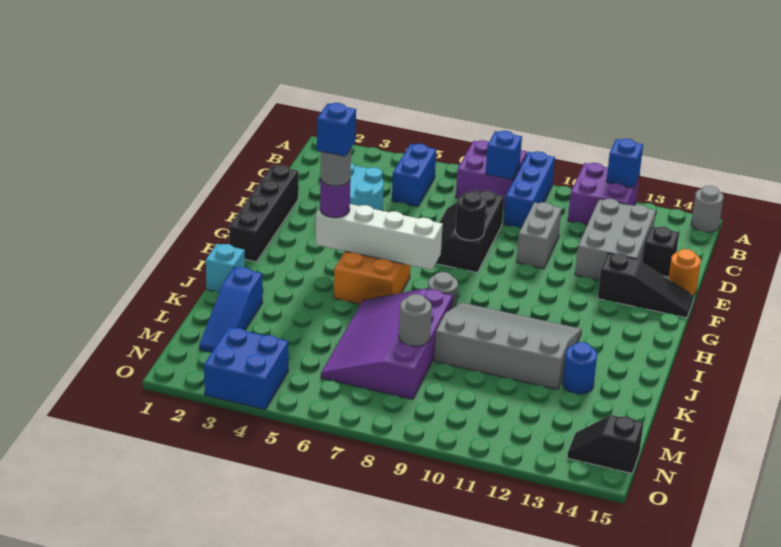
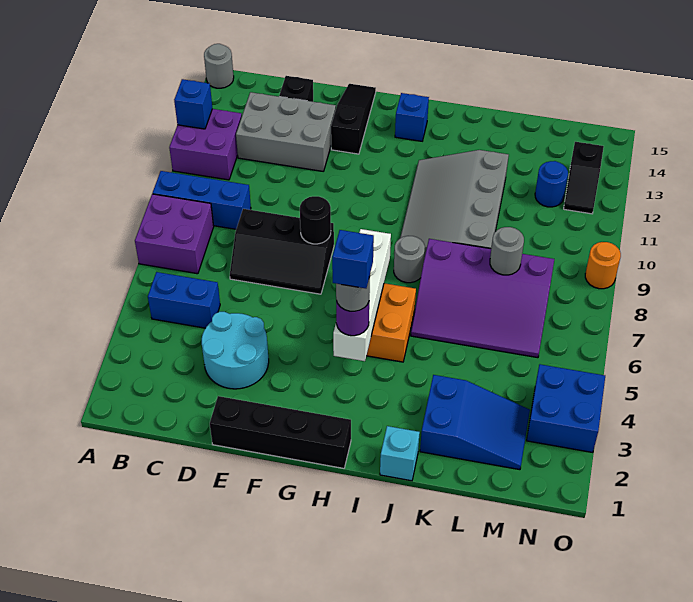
blue 1x1 brick [486,131,522,180] -> blue 1x1 brick moved to [395,93,429,141]
grey 1x2 brick [516,202,562,269] -> none
orange 1x1 round brick [669,249,701,296] -> orange 1x1 round brick moved to [585,242,621,289]
blue 1x3 slope [199,267,263,353] -> blue 2x3 slope [420,375,530,470]
blue 1x1 round brick [563,342,597,394] -> blue 1x1 round brick moved to [535,161,568,207]
black 1x2 slope [567,415,644,473] -> black 1x2 slope moved to [564,142,604,214]

